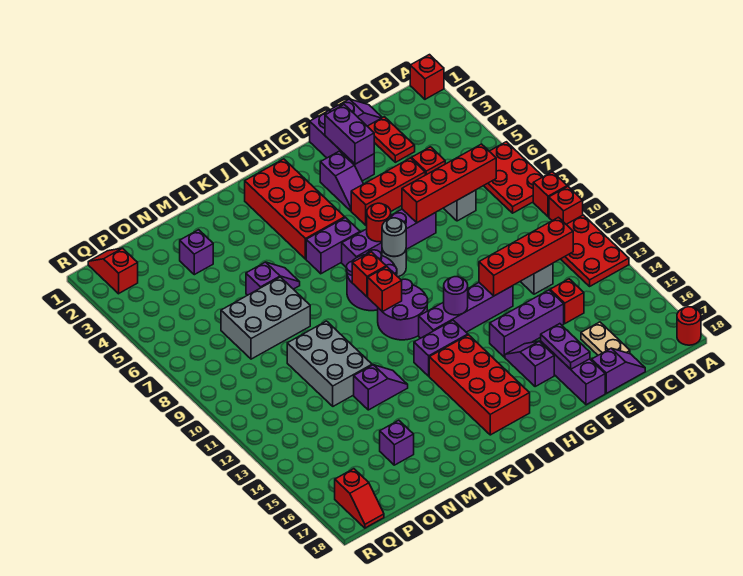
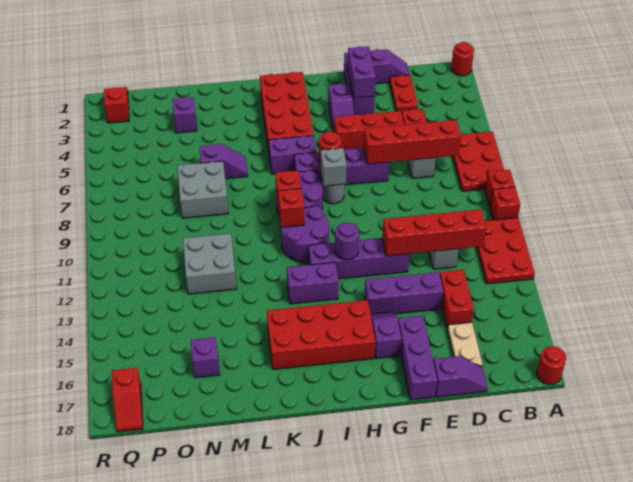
red 1x1 brick [410,55,444,99] -> red 1x1 round brick [451,42,474,76]
red 1x1 brick [550,279,584,323] -> red 1x2 brick [440,270,474,329]
purple 1x2 plate [541,324,590,369] -> none
grey 1x1 round brick [382,218,406,256] -> grey 1x1 brick [321,148,347,186]
red 2x4 brick [429,335,530,435] -> red 2x4 brick turned to [267,300,376,369]
purple 1x2 slope [354,365,408,410] -> none
grey 2x3 brick [221,277,310,359] -> grey 2x2 brick [177,161,229,218]
grey 2x3 brick [287,321,372,406] -> grey 2x2 brick [183,233,237,294]

